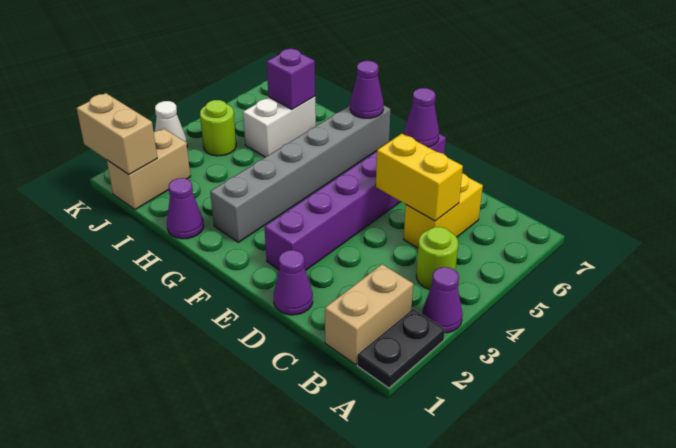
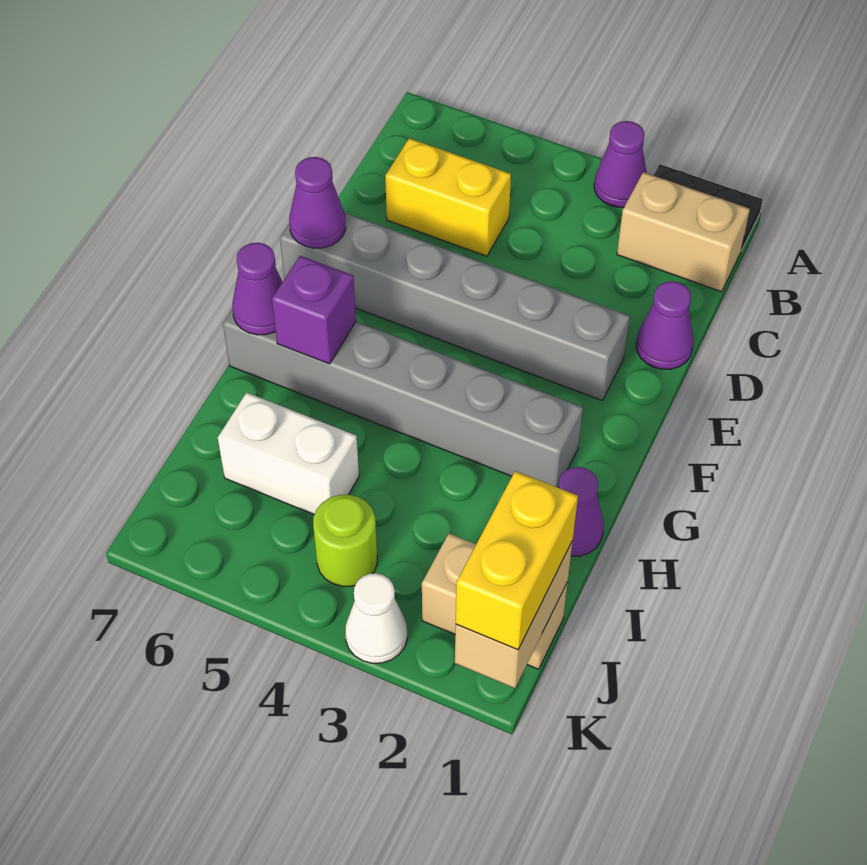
lime 1x1 round brick [416,227,458,289] -> none
yellow 1x2 brick [376,134,463,221] -> yellow 1x2 brick moved to [456,471,578,650]
purple 1x6 brick [264,134,446,270] -> grey 1x6 brick [280,213,630,401]
purple 1x1 brick [267,48,315,109] -> purple 1x1 brick moved to [272,256,356,364]

